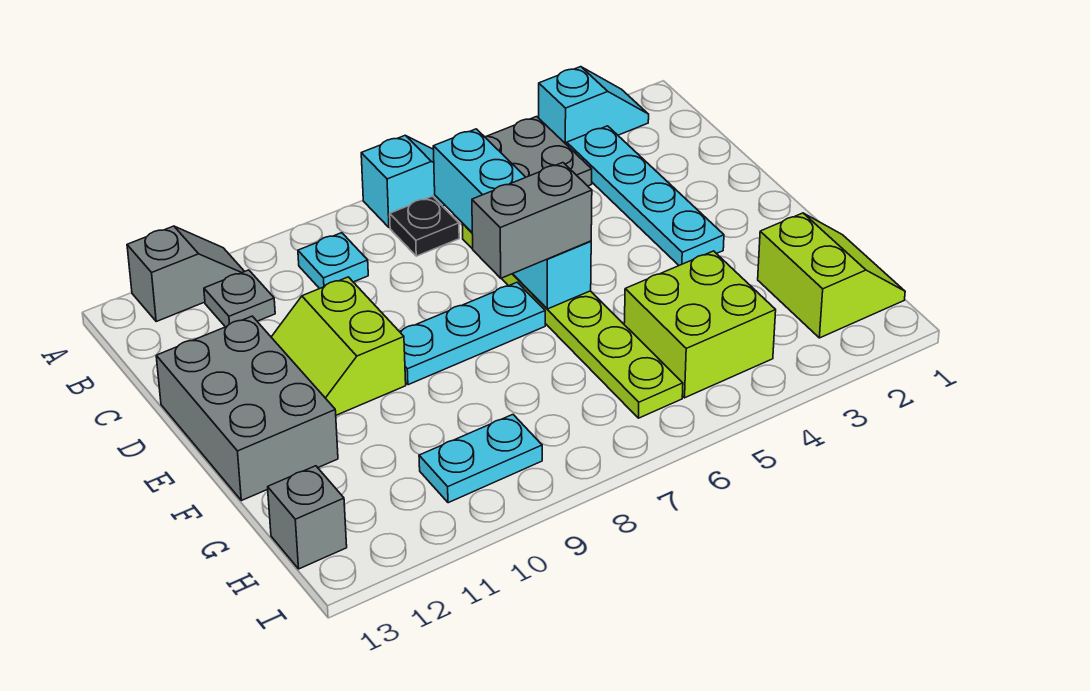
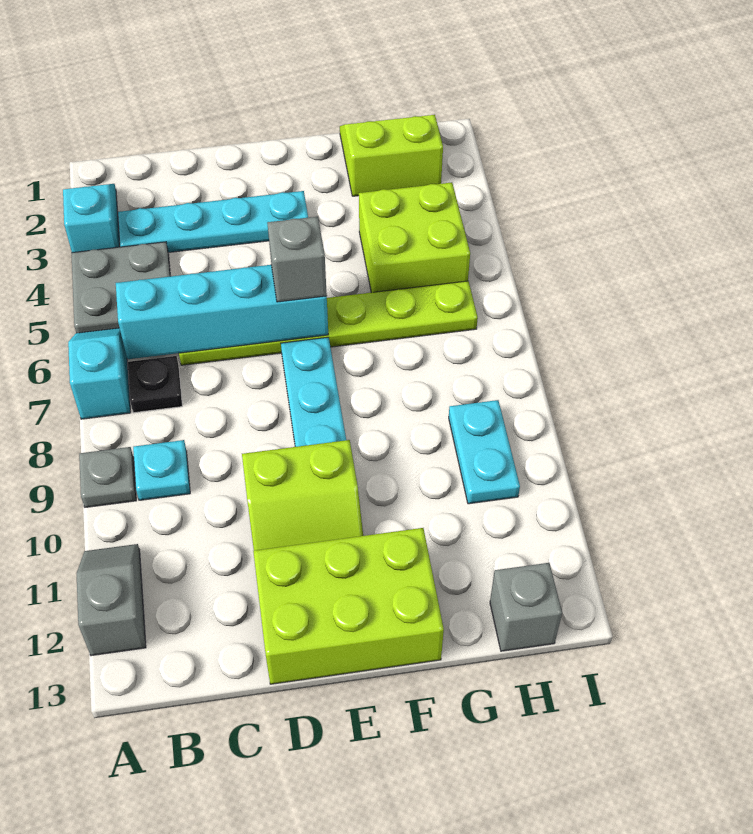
grey 1x1 plate [204,270,275,327] -> grey 1x1 plate moved to [79,447,136,507]
grey 2x3 brick [156,316,338,501] -> lime 2x3 brick [253,528,444,684]
grey 1x2 brick [472,163,592,278] -> grey 1x1 brick [267,217,327,302]

